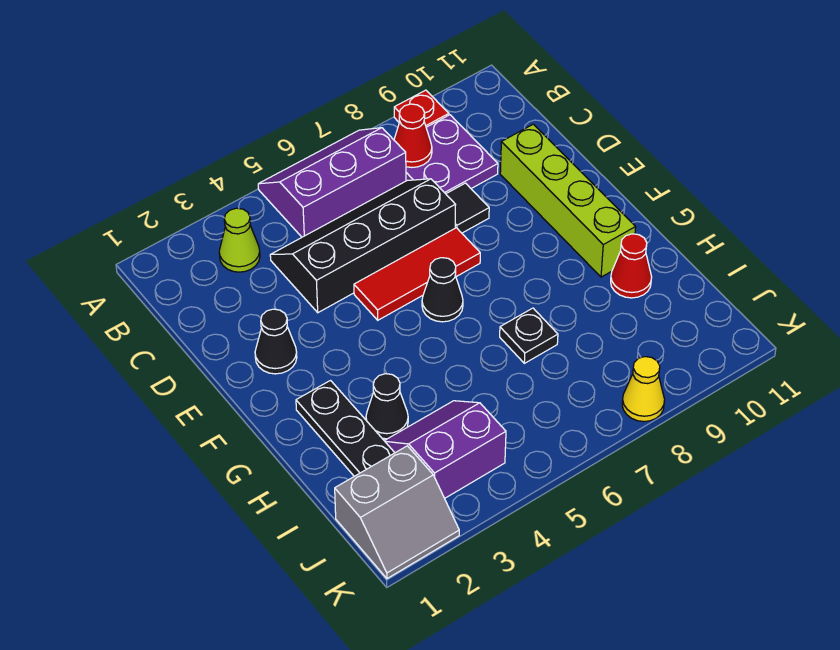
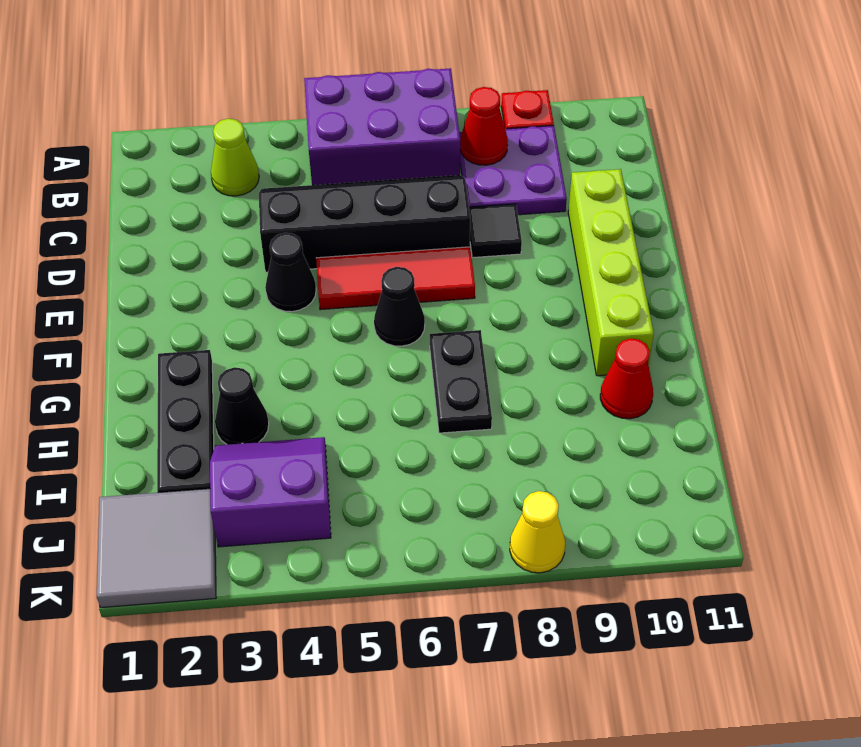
purple 2x3 slope [258,128,406,237] -> purple 2x3 brick [304,68,460,185]
black 1x1 cone [255,309,297,374] -> black 1x1 cone moved to [265,233,316,312]
black 1x1 plate [500,308,558,363] -> black 1x2 plate [430,330,492,433]
grey 2x2 slope [335,446,459,579] -> grey 2x2 tile [97,489,216,608]

